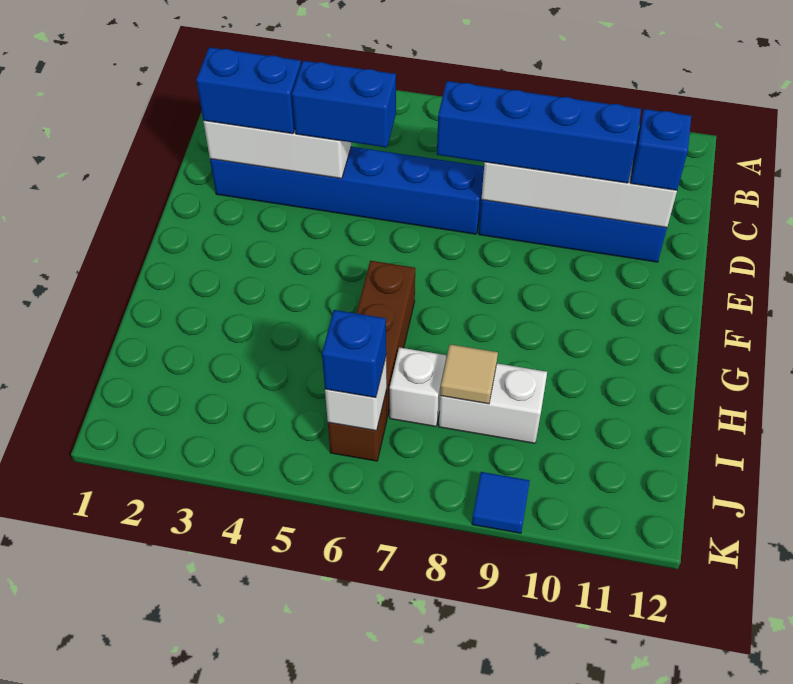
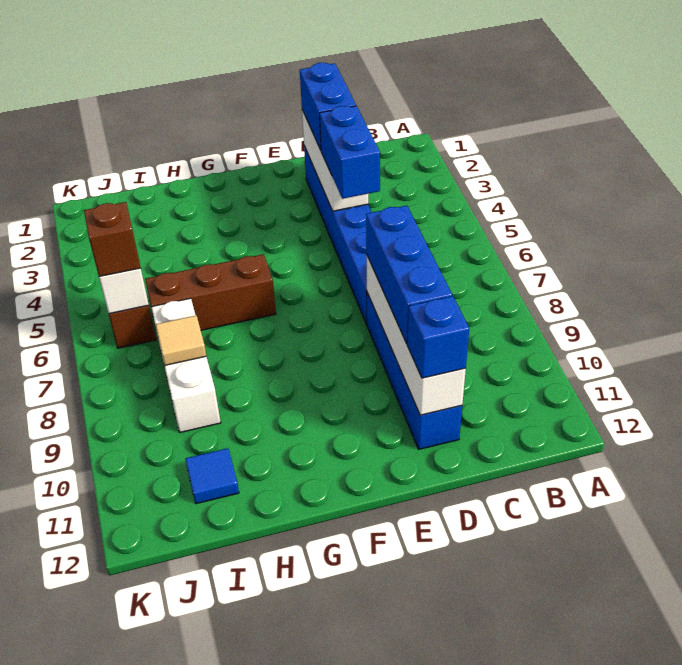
blue 1x4 brick [437,81,641,183] -> blue 1x3 brick [366,206,452,344]
blue 1x1 brick [322,310,386,398] -> brown 1x1 brick [84,202,141,277]
blue 1x1 tile [472,472,530,533] -> blue 1x1 tile moved to [185,448,239,504]

